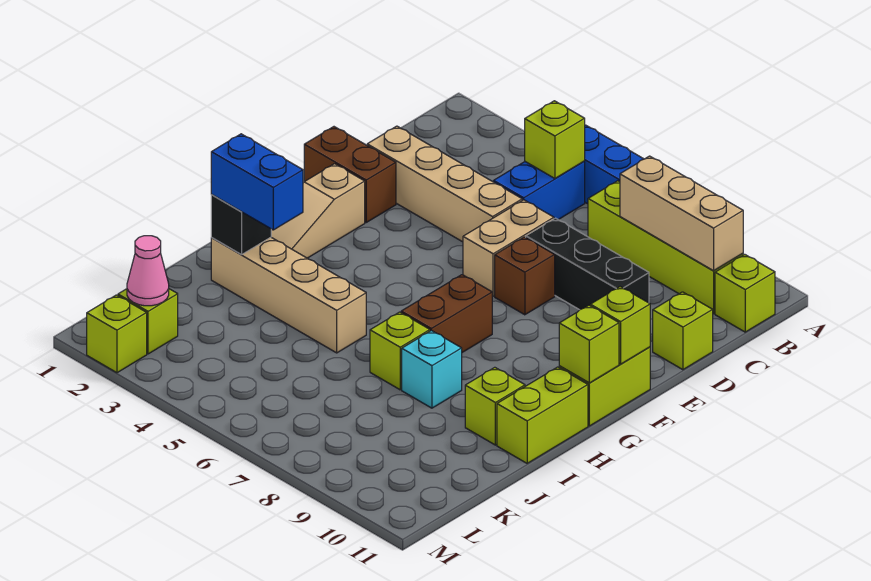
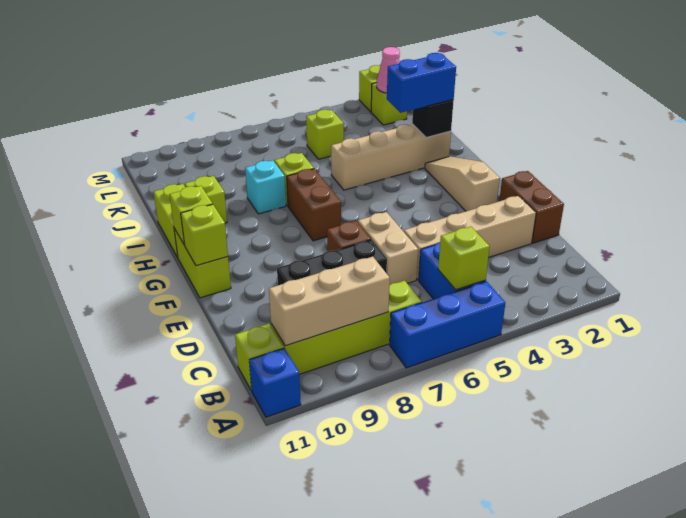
none -> blue 1x1 brick [249,348,301,417]
lime 1x1 brick [653,292,713,370] -> lime 1x1 brick moved to [306,110,344,159]
brown 1x2 brick [304,127,396,222] -> brown 1x2 brick turned to [499,171,564,243]

